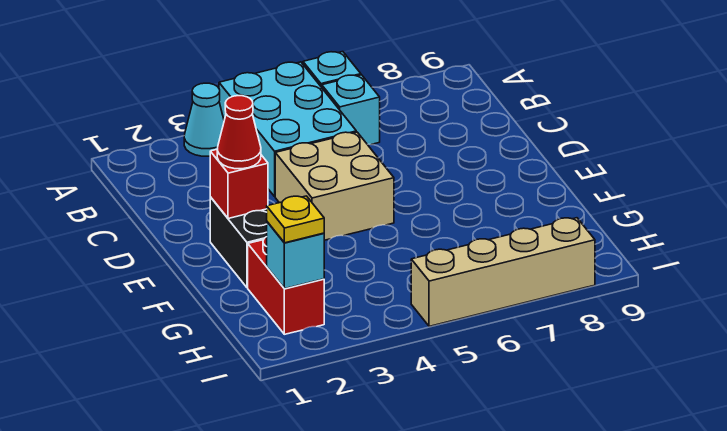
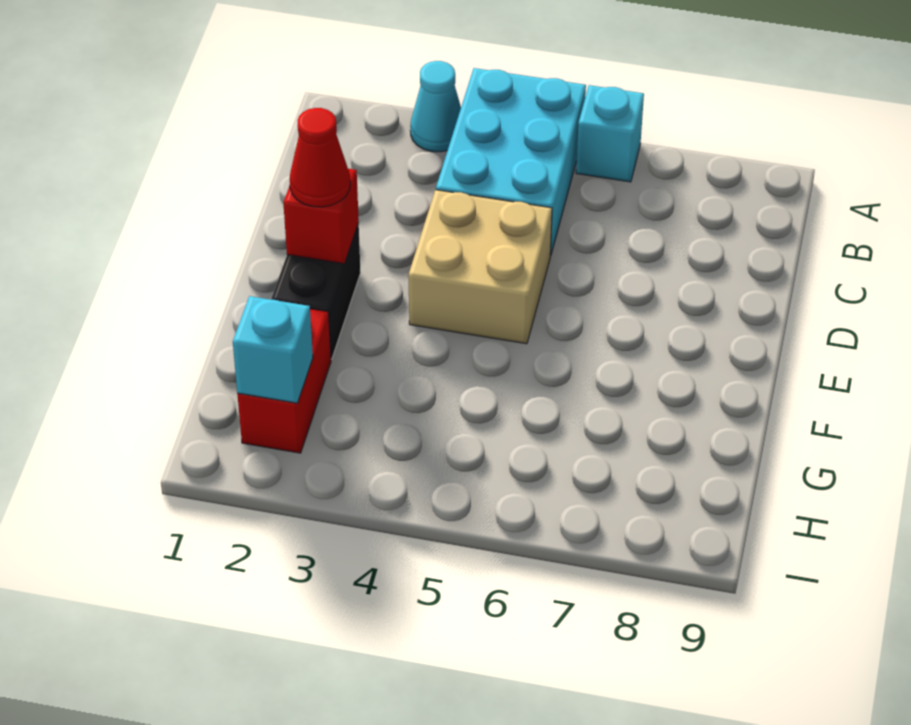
cyan 1x1 brick [322,75,380,145] -> none
yellow 1x1 plate [267,196,324,243] -> none
tan 1x4 brick [411,218,595,326] -> none

